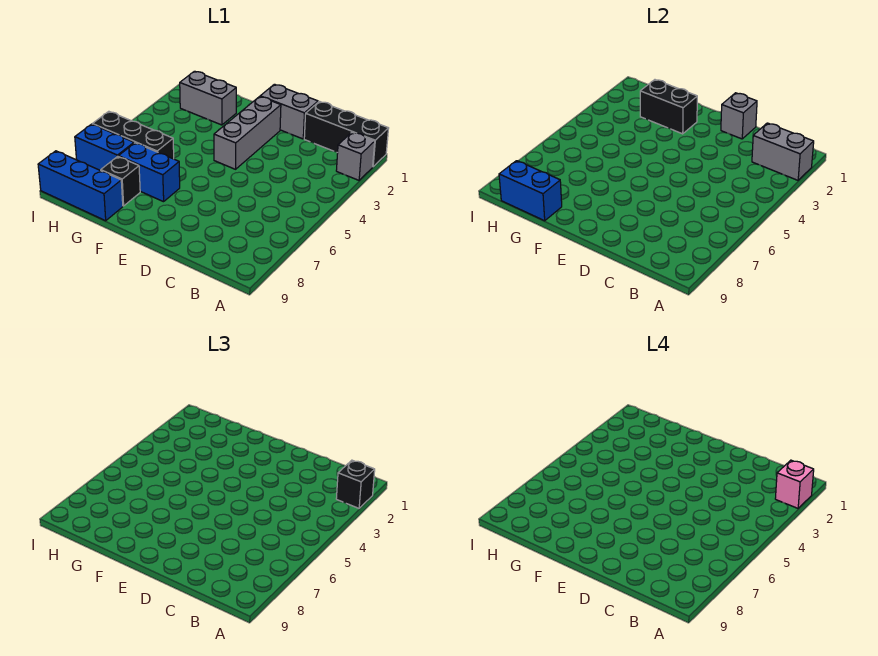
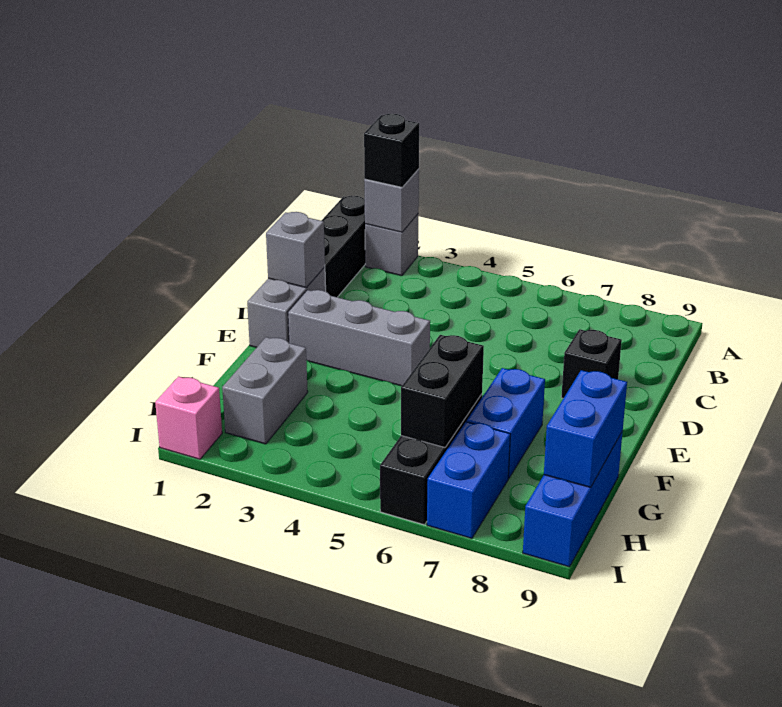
grey 1x2 brick [752,123,814,180] -> grey 1x1 brick [364,169,419,232]
pink 1x1 brick [775,460,814,508] -> pink 1x1 brick moved to [155,377,222,459]
black 1x2 brick [640,80,697,134] -> black 1x2 brick moved to [401,335,484,447]
black 1x1 brick [101,156,140,206] -> black 1x1 brick moved to [561,329,622,398]

